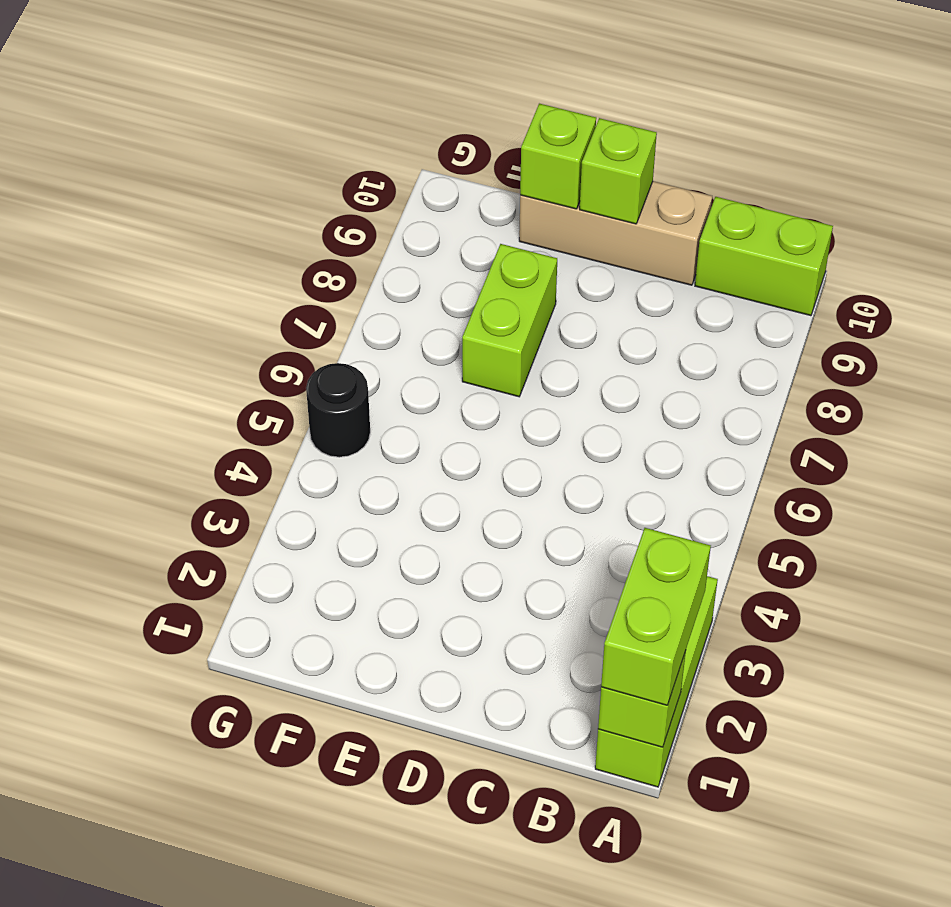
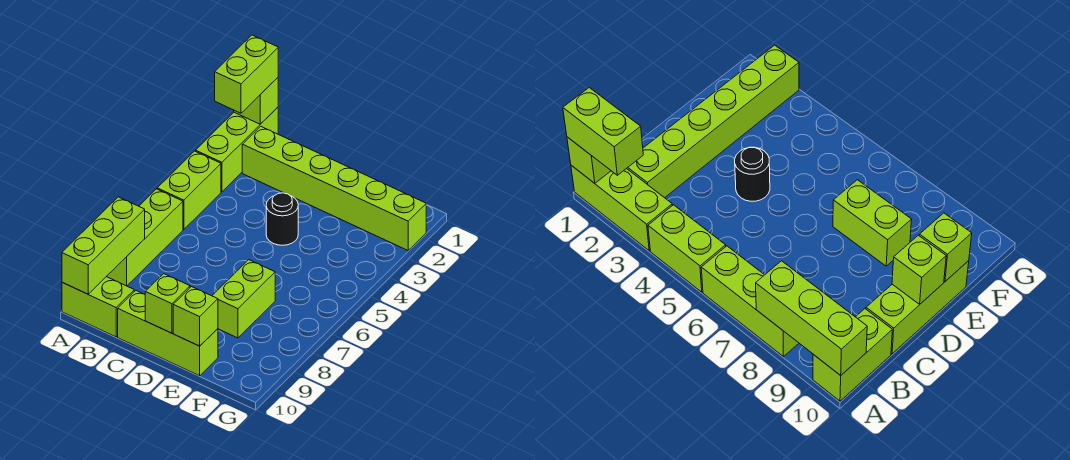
none -> lime 1x2 brick [157,151,221,230]
none -> lime 1x3 brick [106,189,183,286]
none -> lime 1x3 brick [62,197,145,294]
none -> lime 1x6 brick [242,126,426,250]
tan 1x3 brick [519,181,712,285] -> lime 1x3 brick [118,291,218,376]
black 1x1 round brick [306,363,370,457] -> black 1x1 round brick moved to [266,193,298,245]

